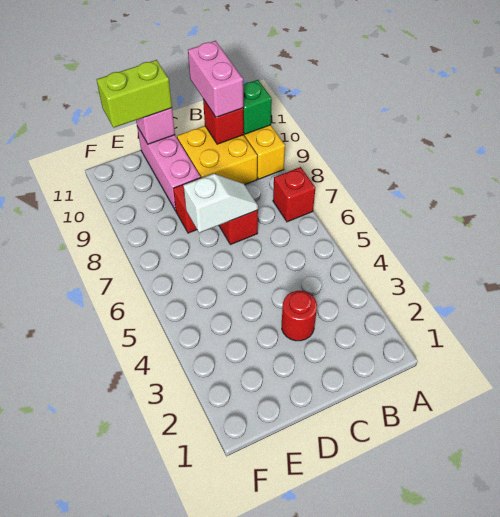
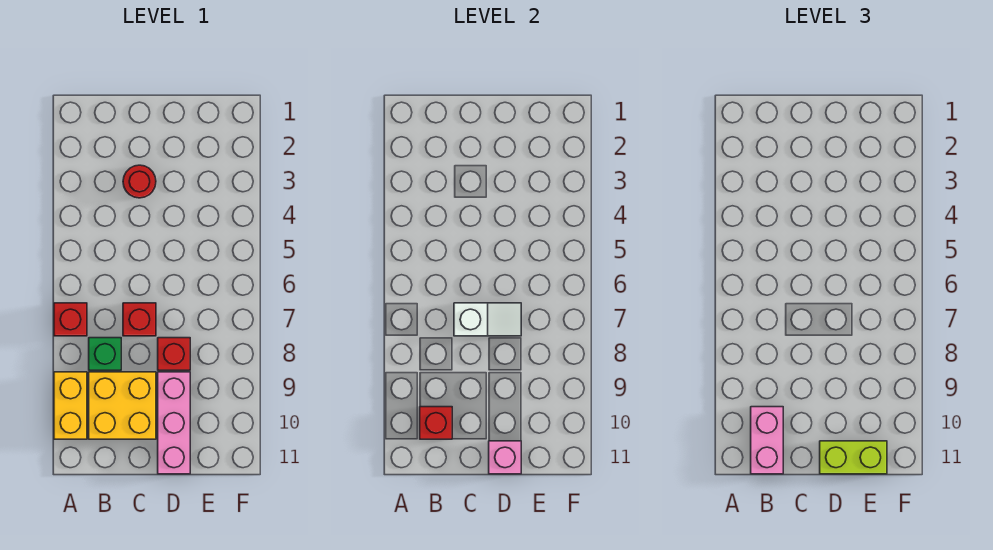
green 1x1 brick [243,80,272,134] -> green 1x1 brick moved to [89,338,121,370]
white 1x2 slope [183,174,258,233] -> white 1x2 slope turned to [454,303,521,336]

